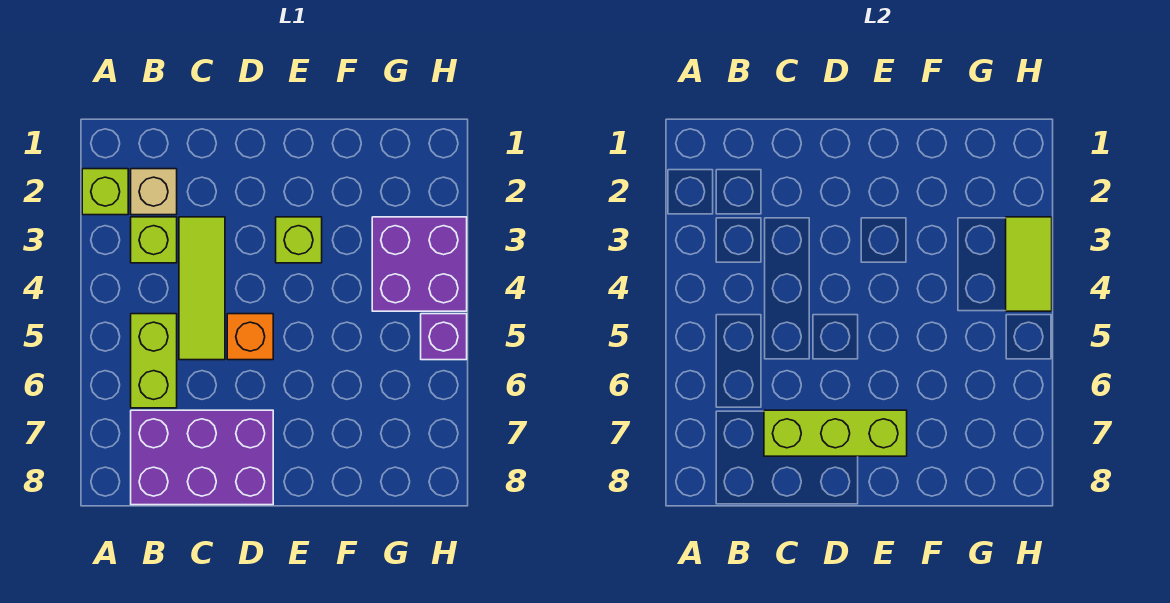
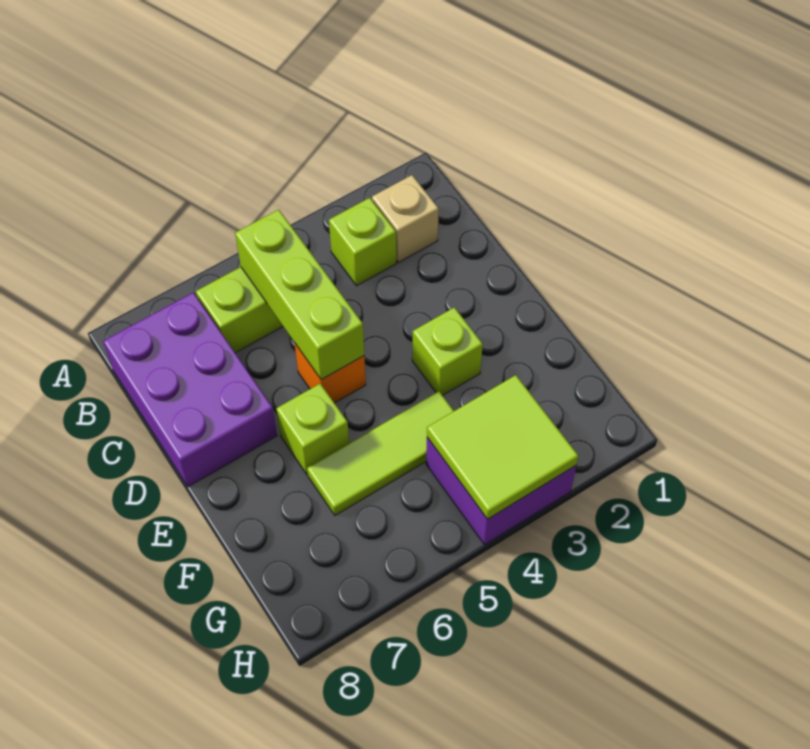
lime 1x1 brick [82,169,128,215] -> lime 1x1 brick moved to [276,384,349,474]
lime 1x3 tile [179,217,225,360] -> lime 1x3 tile moved to [307,391,454,515]
lime 1x3 brick [764,410,907,456] -> lime 1x3 brick moved to [235,210,364,380]
lime 1x2 tile [1006,217,1052,311] -> lime 2x2 tile [427,375,579,519]
purple 1x1 brick [421,314,467,360] -> none

